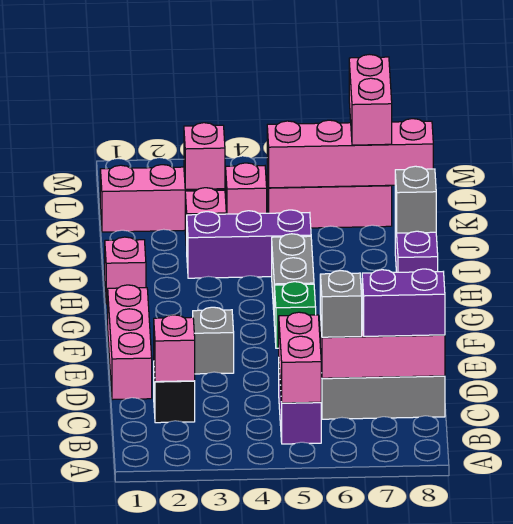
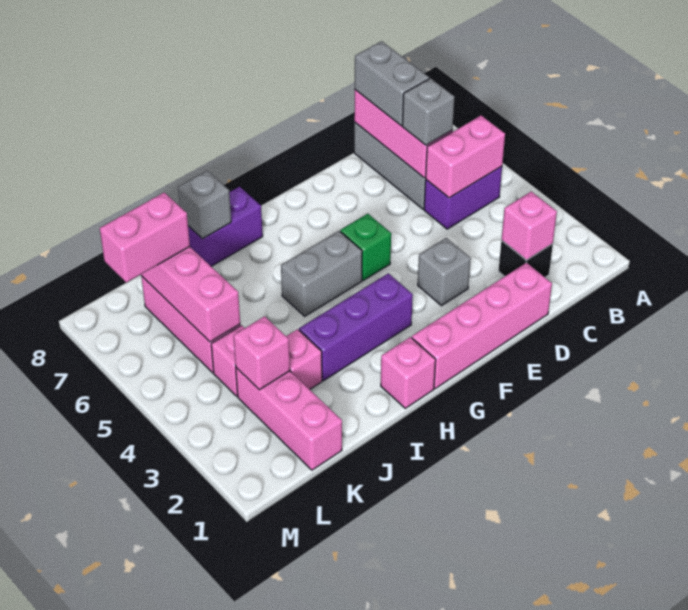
purple 1x2 brick [362,269,445,336] -> grey 1x2 brick [355,41,429,126]
pink 1x3 brick [108,285,152,400] -> pink 1x4 brick [412,263,552,389]
purple 1x3 brick [187,210,311,278] -> purple 1x3 brick turned to [299,273,413,381]

